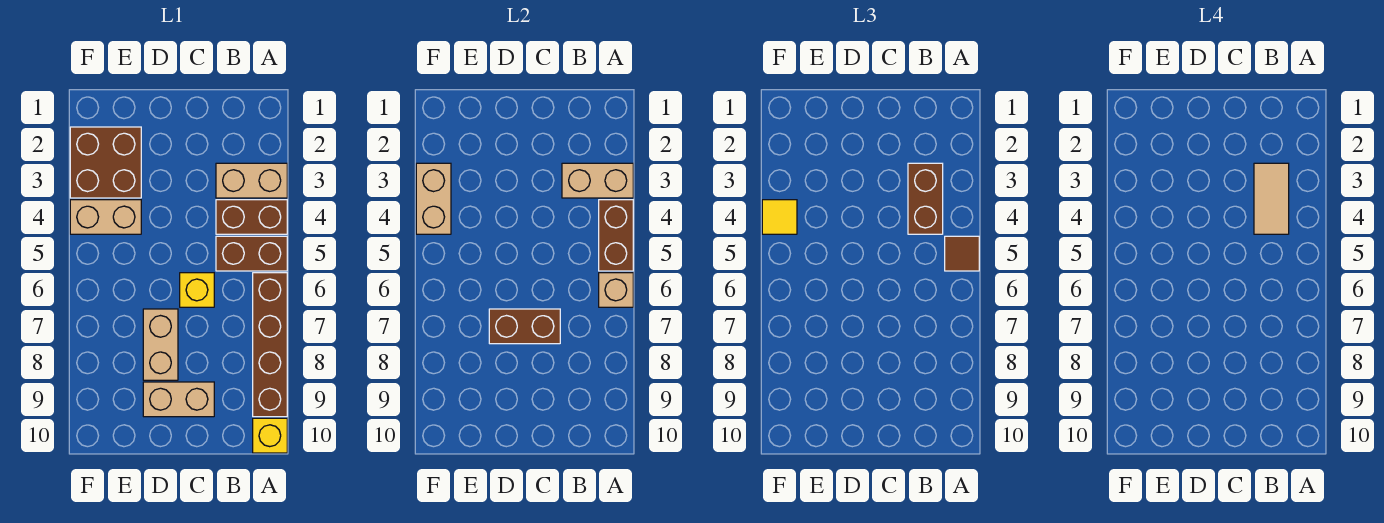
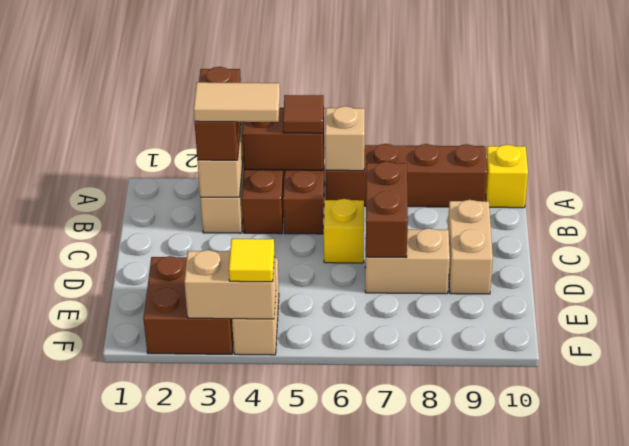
brown 1x2 brick [908,163,943,234] -> brown 1x2 brick turned to [195,67,241,160]

